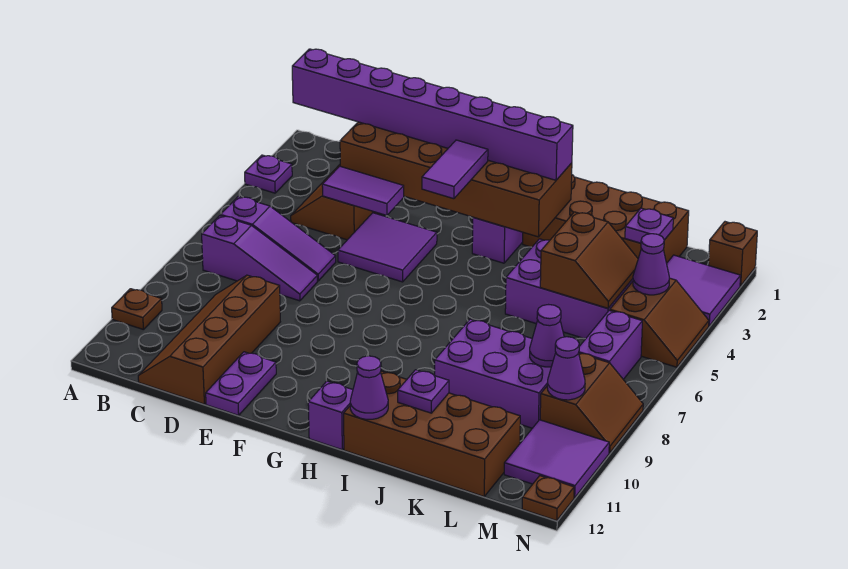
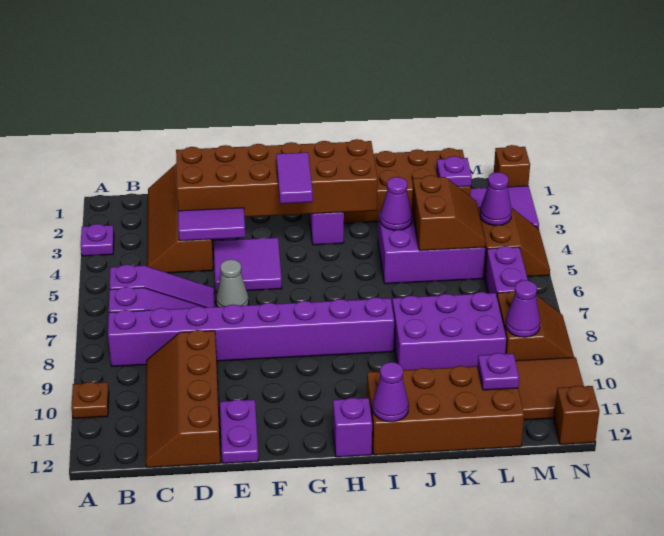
purple 1x8 brick [292,49,573,180] -> purple 1x8 brick moved to [108,297,394,366]
none -> grey 1x1 cone [216,259,249,307]
purple 1x1 plate [398,370,449,413] -> purple 1x1 plate moved to [478,353,519,390]
purple 1x1 cone [530,305,564,367] -> purple 1x1 cone moved to [380,177,412,230]
purple 2x2 tile [504,420,609,498] -> brown 2x2 tile [515,357,584,420]
brown 1x1 plate [522,476,574,521] -> brown 1x1 brick [554,386,600,445]

